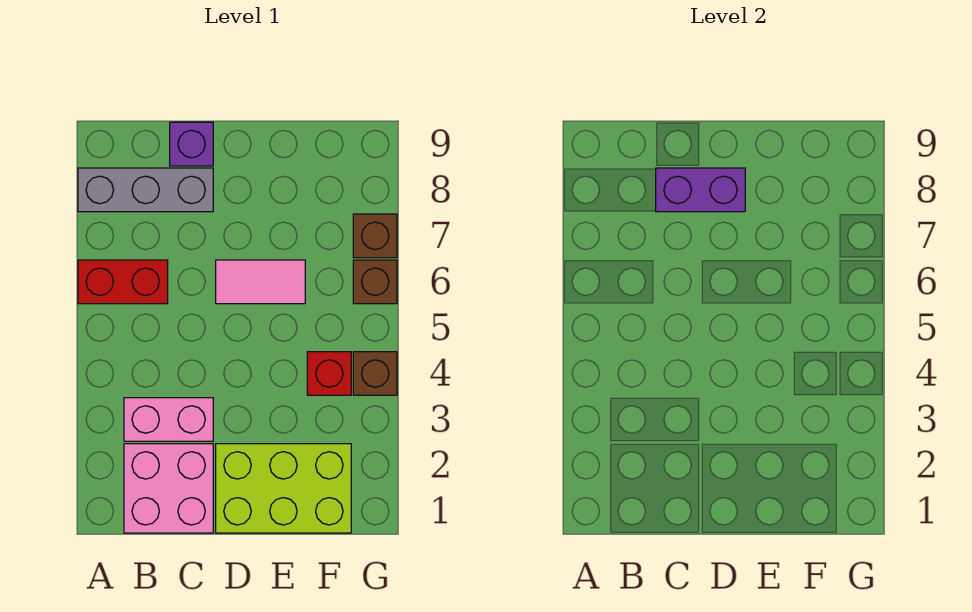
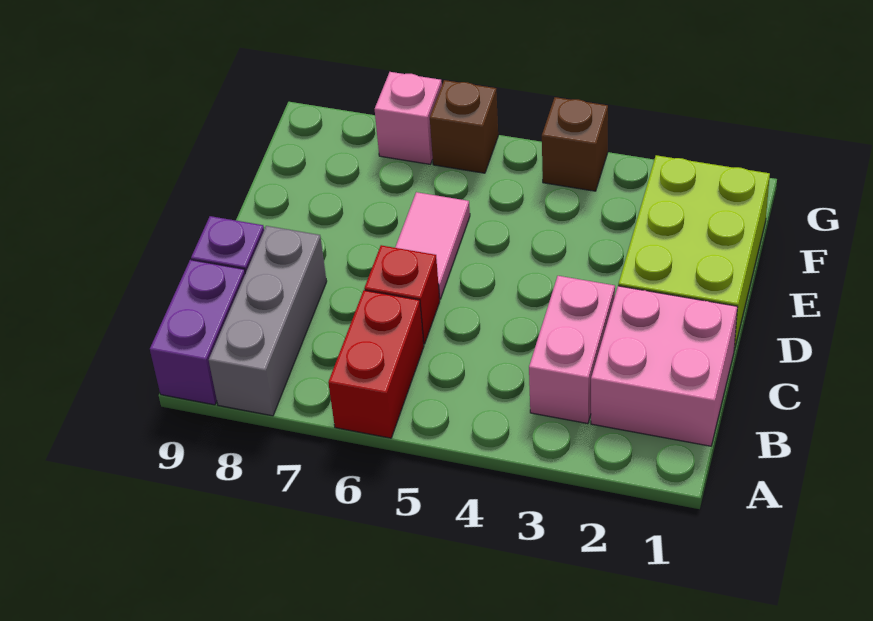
purple 1x2 brick [656,168,745,212] -> purple 1x2 brick moved to [150,260,245,405]
red 1x1 brick [307,352,351,395] -> red 1x1 brick moved to [364,245,440,344]
brown 1x1 brick [353,214,397,258] -> pink 1x1 brick [375,72,442,164]

